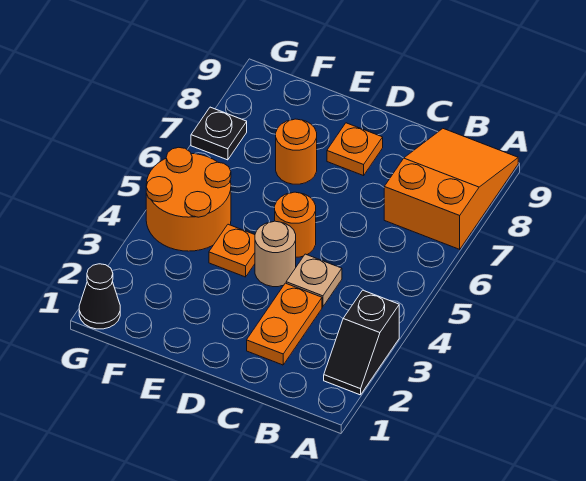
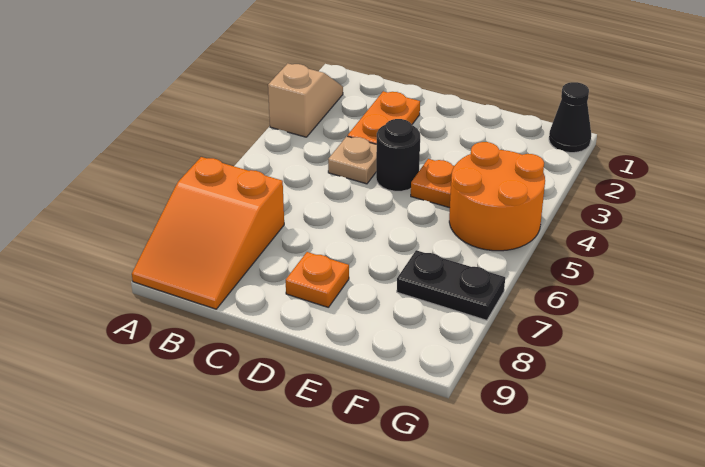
black 1x2 slope [324,290,399,395] -> tan 1x2 slope [268,63,343,137]
tan 1x1 round brick [255,221,296,287] -> black 1x1 round brick [376,119,420,191]
orange 1x1 round brick [275,192,316,257] -> none
orange 1x1 round brick [276,119,317,184] -> none
black 1x1 plate [191,107,247,160] -> black 1x2 plate [397,250,505,320]

